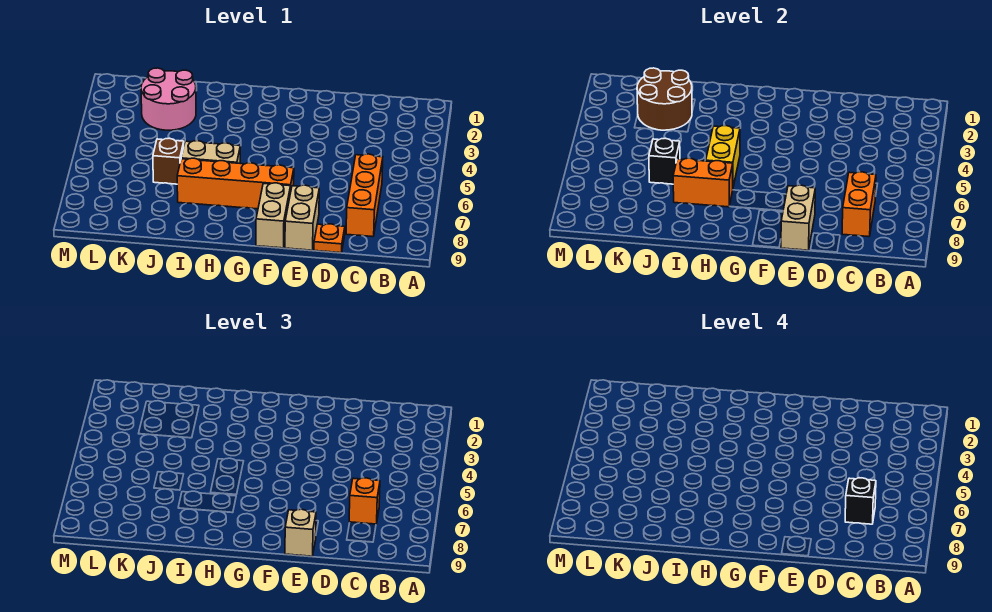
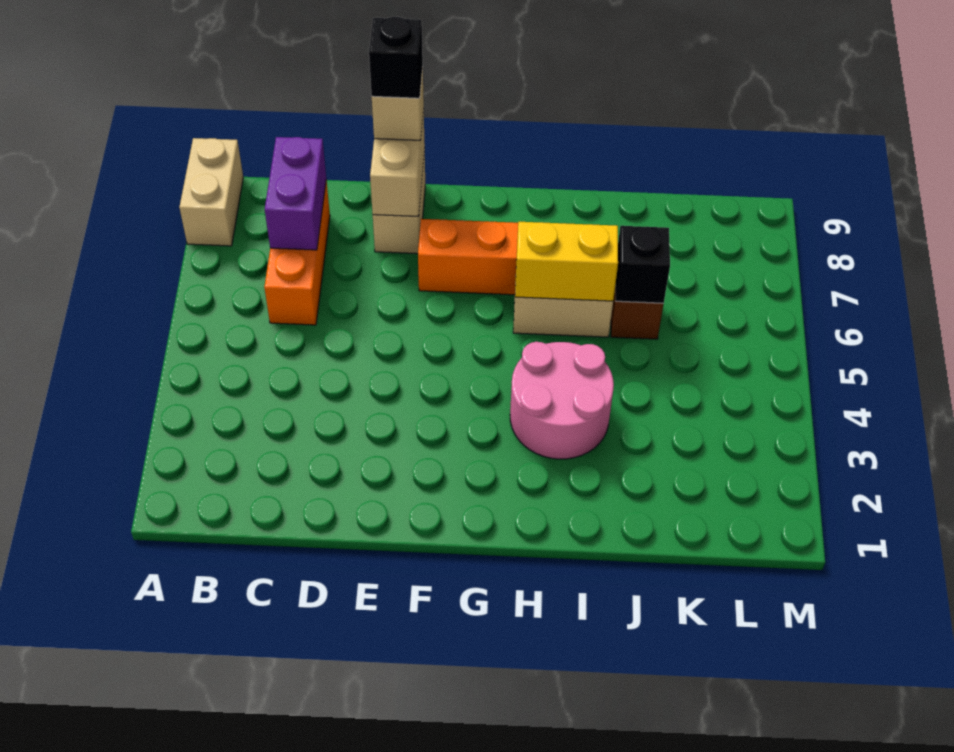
orange 1x2 brick [842,172,876,237] -> purple 1x2 brick [265,137,326,250]
orange 1x1 brick [349,478,380,524] -> none
black 1x1 brick [845,478,876,524] -> black 1x1 brick moved to [369,17,423,98]
orange 1x1 plate [314,224,345,253] -> none
tan 1x2 brick [256,183,291,248] -> tan 1x2 brick moved to [179,138,243,246]
yellow 1x2 brick [706,126,740,187] -> yellow 1x2 brick turned to [515,222,618,301]
orange 1x2 brick [673,158,733,207] -> none
pink 2x2 round brick [141,68,196,130] -> pink 2x2 round brick moved to [510,342,614,459]
brown 2x2 round brick [637,68,692,130] -> none

